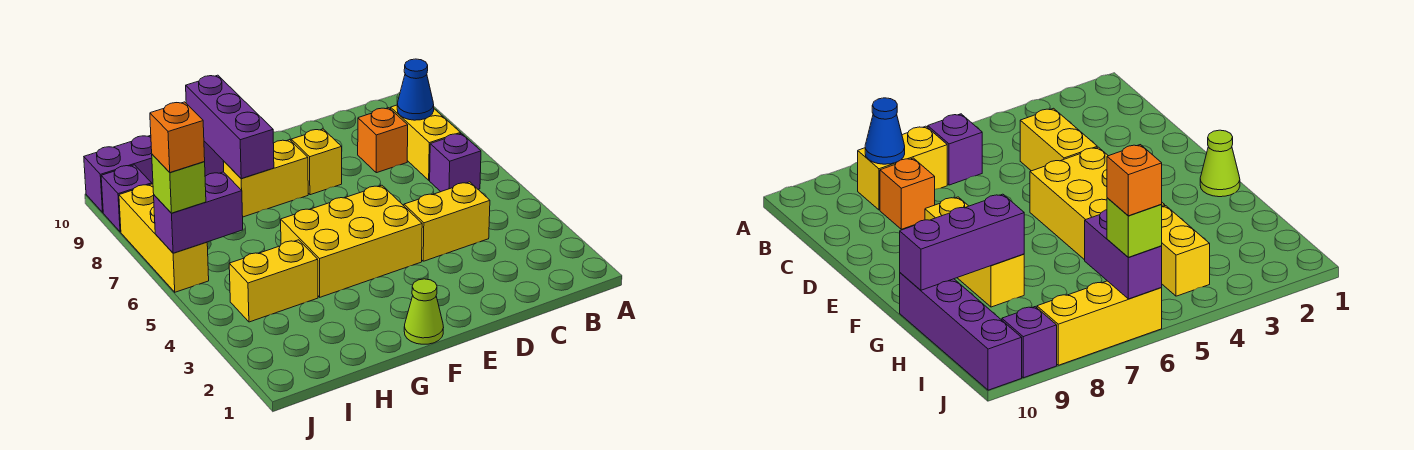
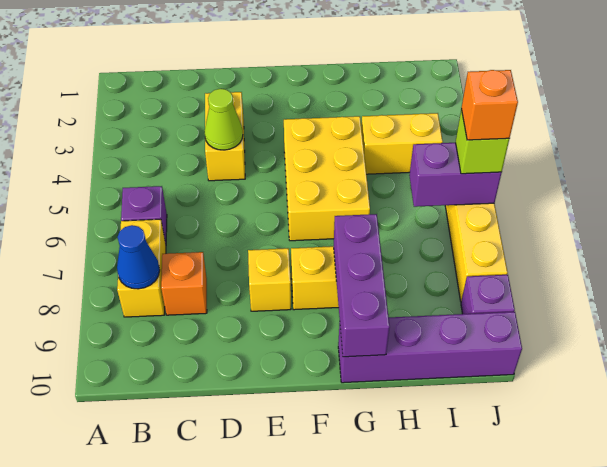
yellow 1x2 brick [404,182,490,261] -> yellow 1x2 brick turned to [205,92,245,181]
yellow 2x3 brick [281,185,422,297] -> yellow 2x3 brick turned to [284,116,370,241]
lime 1x1 cone [404,279,444,344] -> lime 1x1 cone moved to [204,89,243,150]

